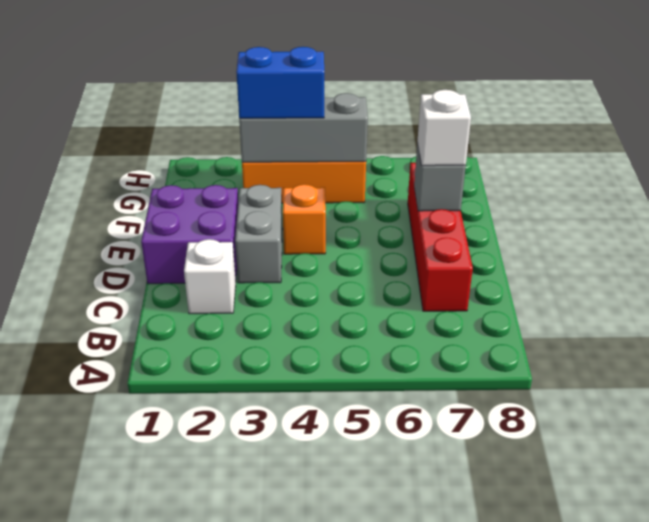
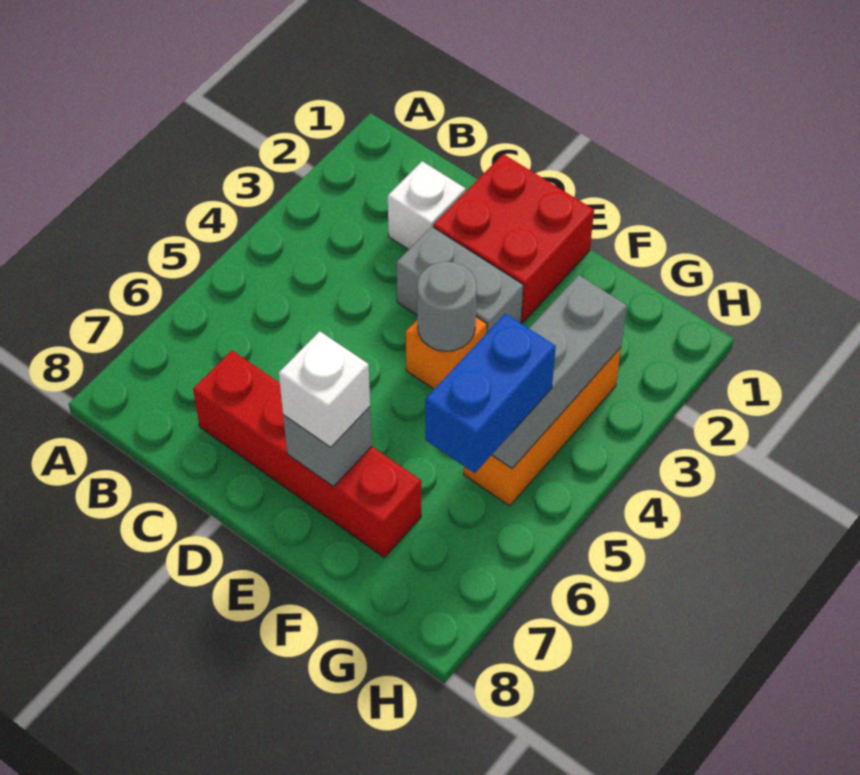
purple 2x2 brick [141,185,238,284] -> red 2x2 brick [433,154,594,323]
none -> grey 1x1 round brick [417,261,477,351]
blue 1x2 brick [236,47,324,118] -> blue 1x2 brick moved to [425,313,556,473]

